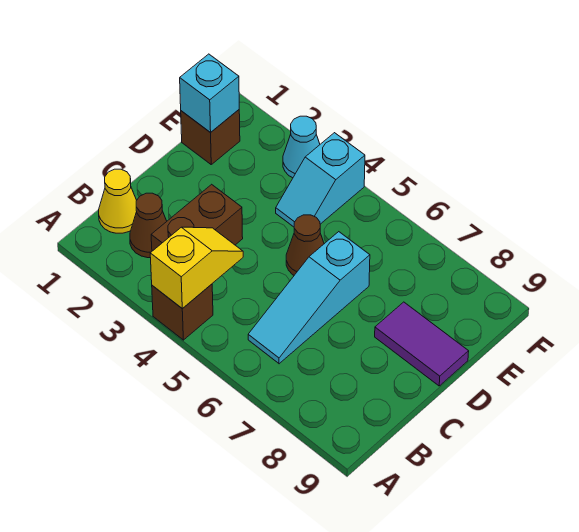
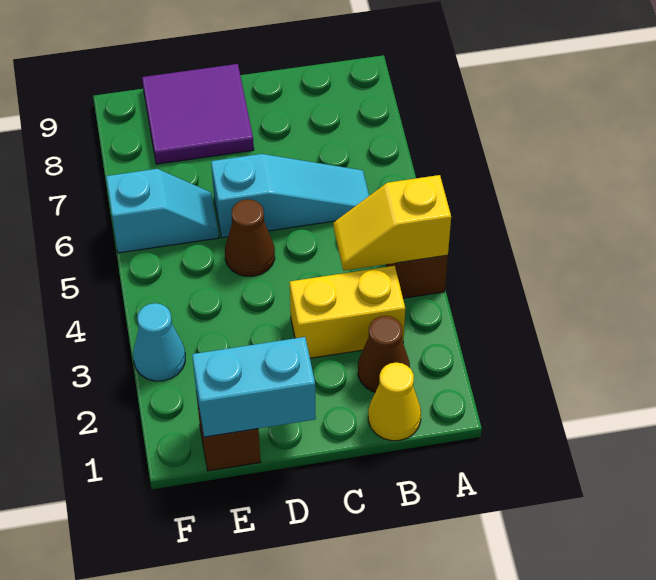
brown 1x2 brick [151,184,243,251] -> yellow 1x2 brick [290,266,405,358]
purple 1x2 tile [375,302,469,386] -> purple 2x2 tile [142,64,254,164]
cyan 1x1 brick [180,54,239,133] -> cyan 1x2 brick [192,337,316,437]
cyan 1x2 slope [276,133,365,227] -> cyan 1x2 slope moved to [106,169,219,253]

